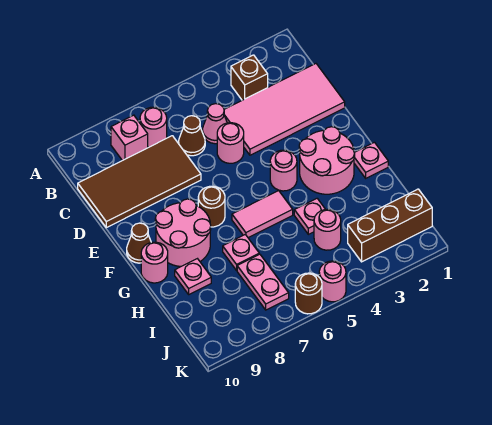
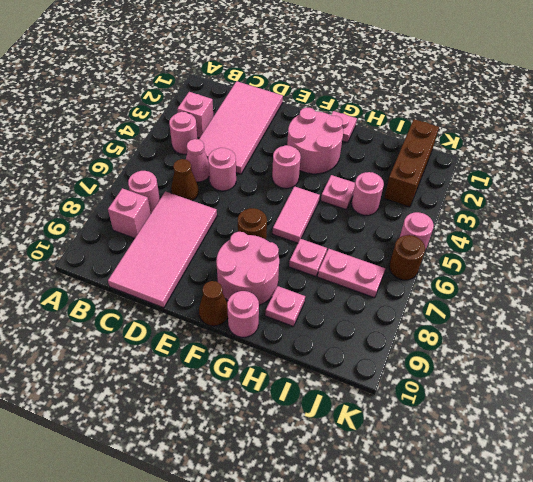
brown 1x1 brick [231,55,268,100] -> pink 1x1 brick [177,92,213,138]
none -> pink 1x1 round brick [169,112,197,154]
brown 2x4 tile [78,136,201,228] -> pink 2x4 tile [108,191,217,308]

